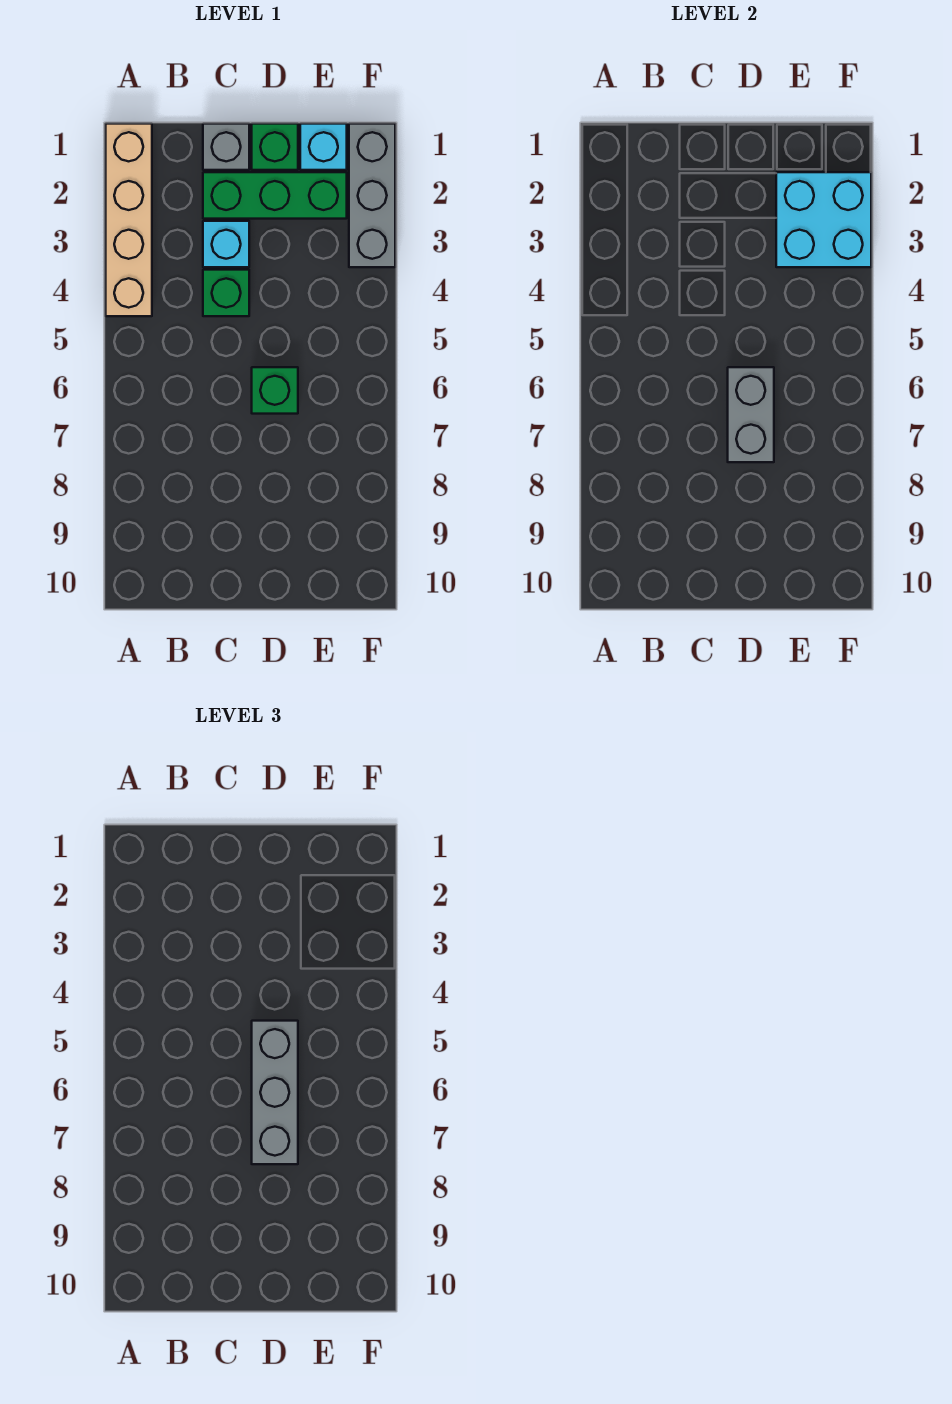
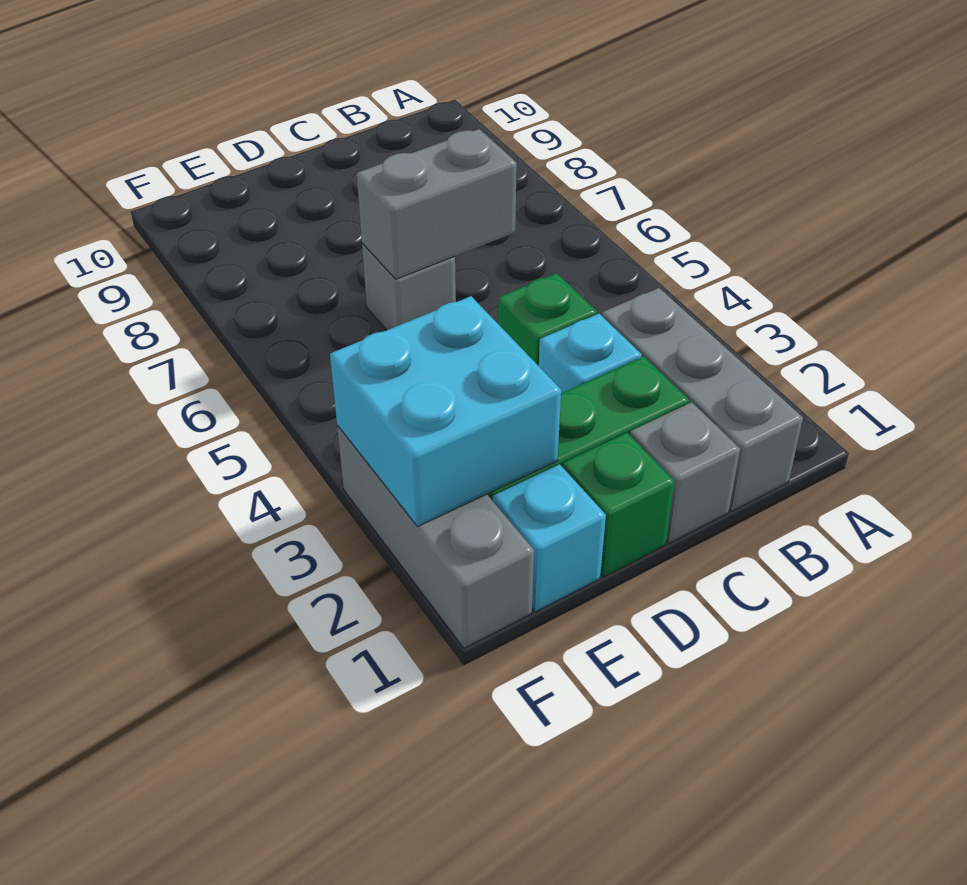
tan 1x4 brick [106,124,152,316] -> none
grey 1x3 brick [252,1021,298,1164] -> grey 1x3 brick moved to [602,288,803,511]
green 1x1 brick [252,367,298,414] -> grey 1x1 brick [362,244,456,330]
grey 1x2 brick [728,367,774,462] -> grey 1x2 brick turned to [357,129,517,279]

